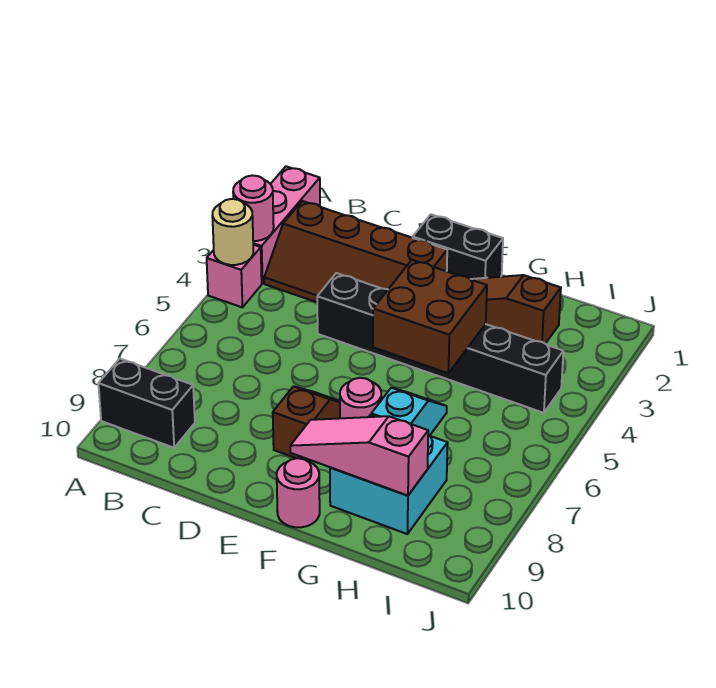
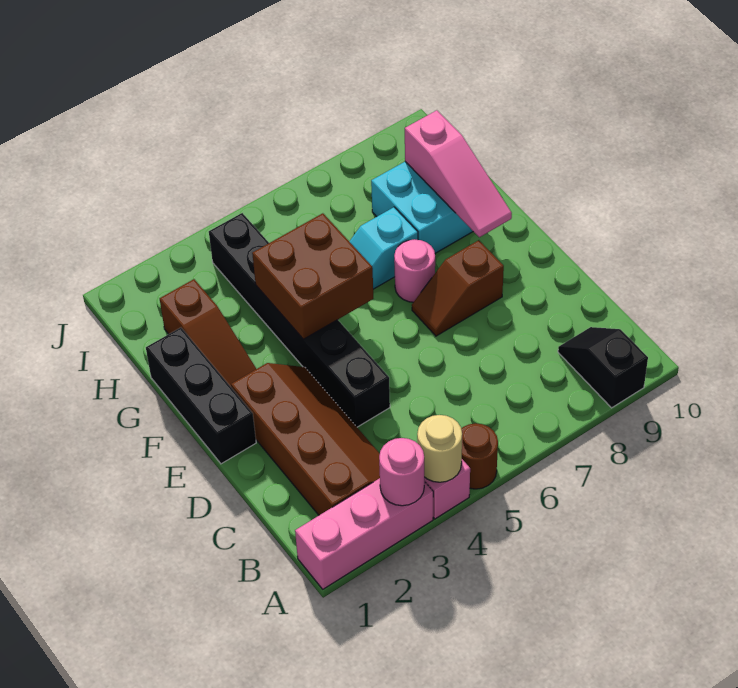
none -> brown 1x1 round brick [461,423,498,489]
black 1x2 brick [98,359,195,448] -> black 1x2 slope [558,327,648,408]
black 1x2 brick [413,214,503,279] -> black 1x3 brick [146,328,256,464]
pink 1x1 round brick [277,458,320,527] -> none

